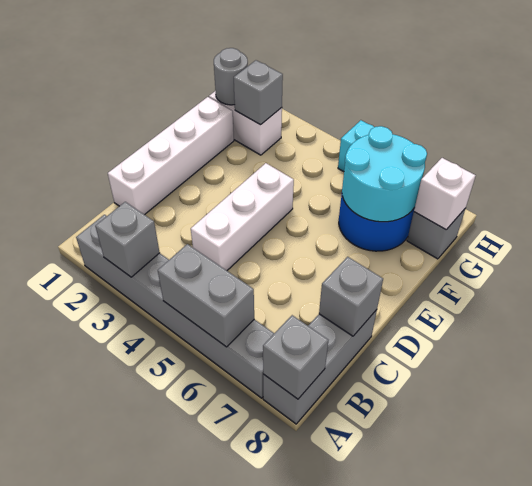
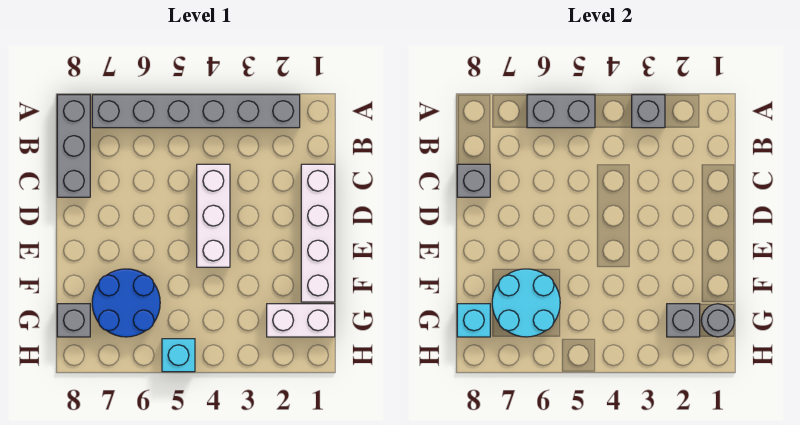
grey 1x1 brick [263,315,328,399] -> none
white 1x1 brick [414,158,476,230] -> cyan 1x1 brick [457,304,490,337]

